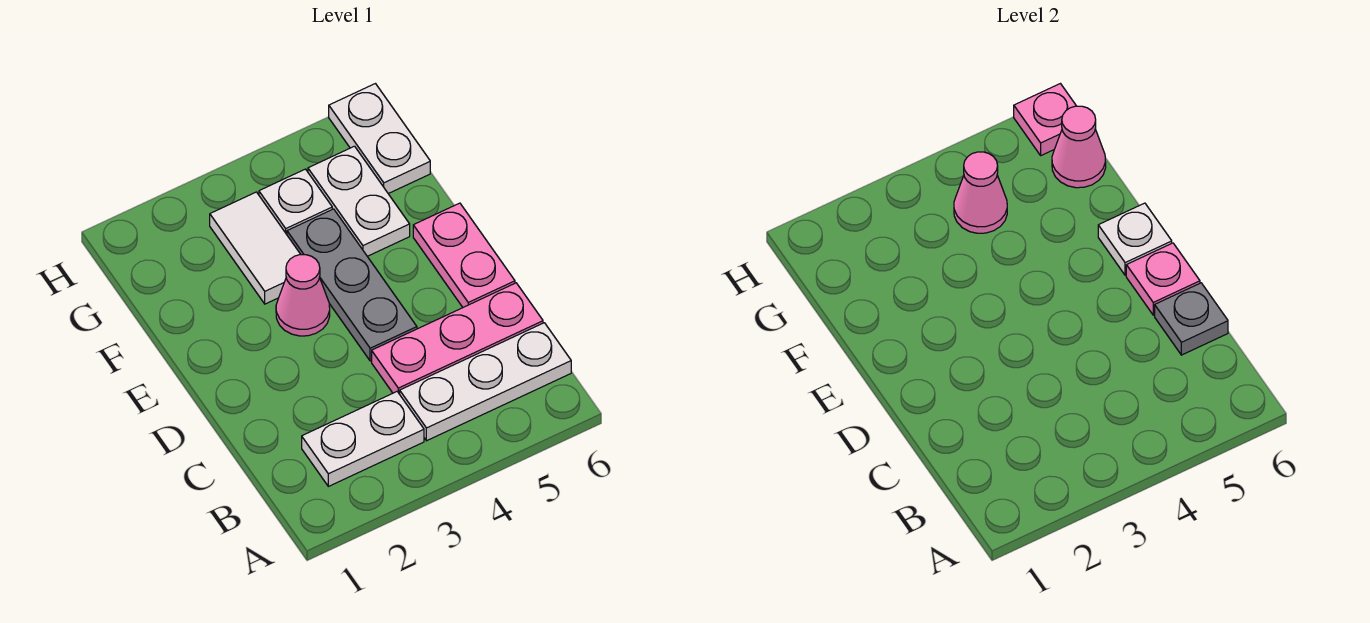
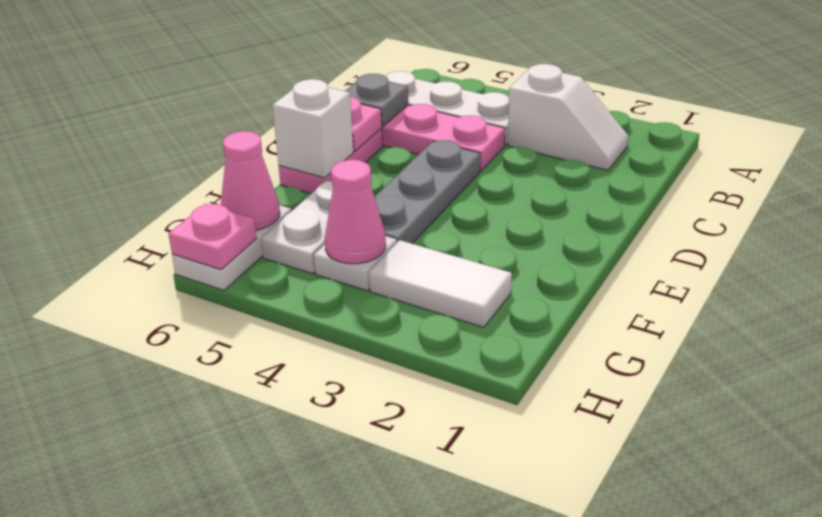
white 1x2 plate [302,392,424,486] -> white 1x2 slope [508,64,628,170]
pink 1x1 cone [276,255,330,336] -> none
white 1x1 plate [1098,203,1172,275] -> white 1x1 brick [272,79,354,178]
white 1x2 tile [210,192,301,304] -> white 1x2 tile turned to [369,240,512,327]

